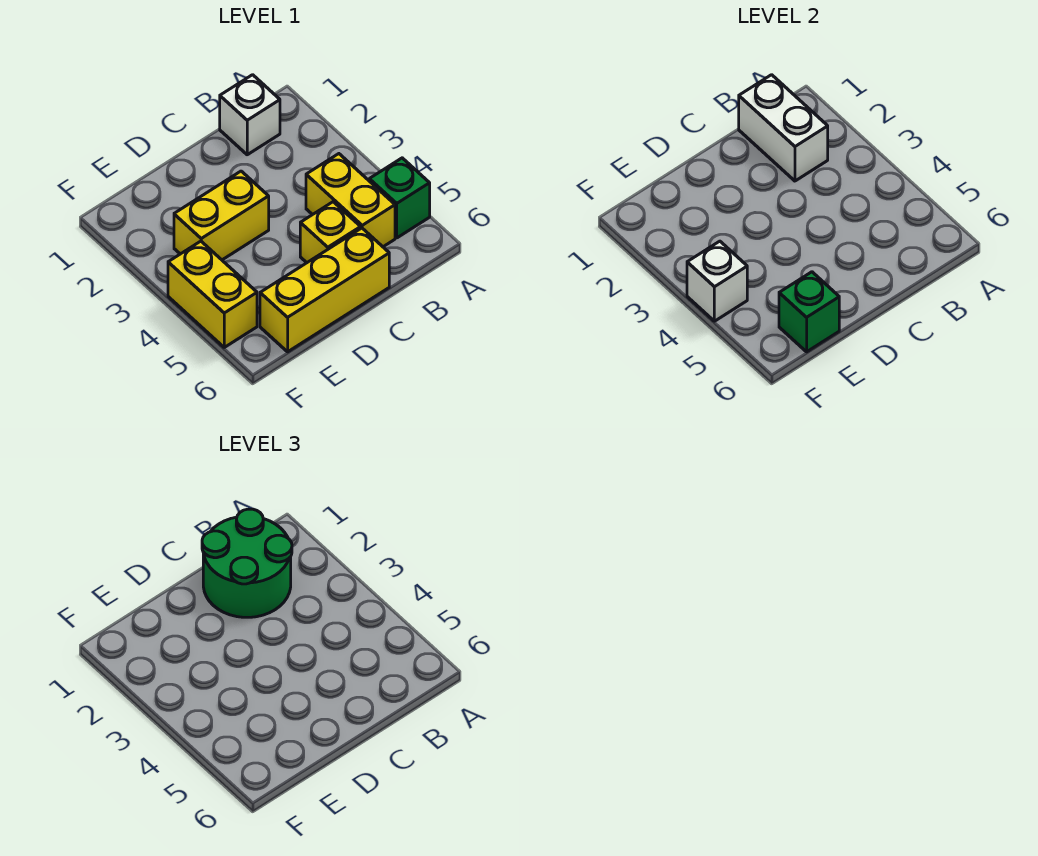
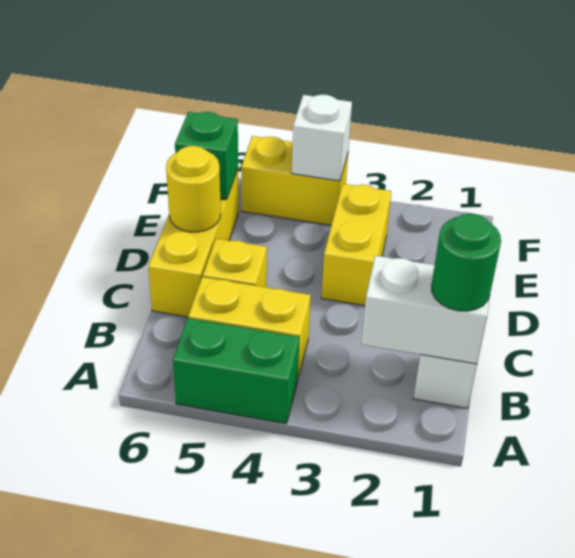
green 1x1 brick [369,158,430,238] -> green 1x2 brick [173,318,299,424]
green 2x2 round brick [202,509,292,617] -> green 1x1 round brick [432,214,501,311]
none -> yellow 1x1 round brick [166,146,221,232]

